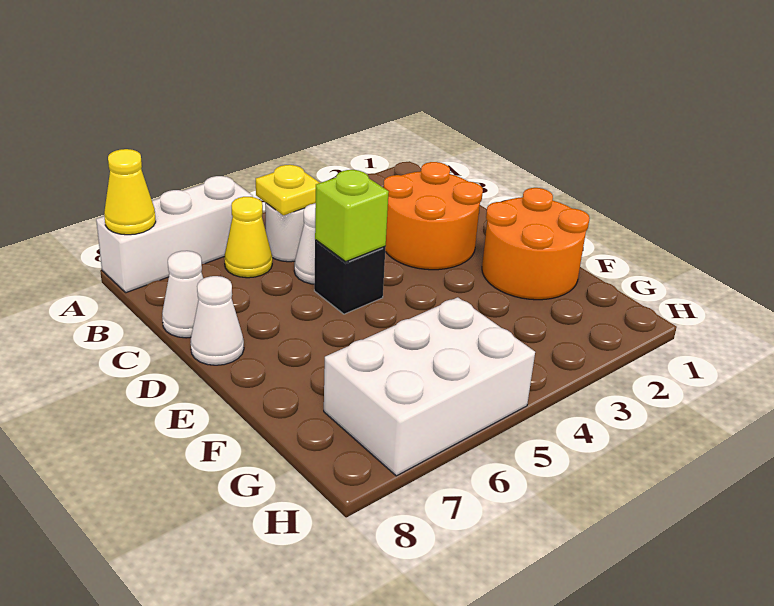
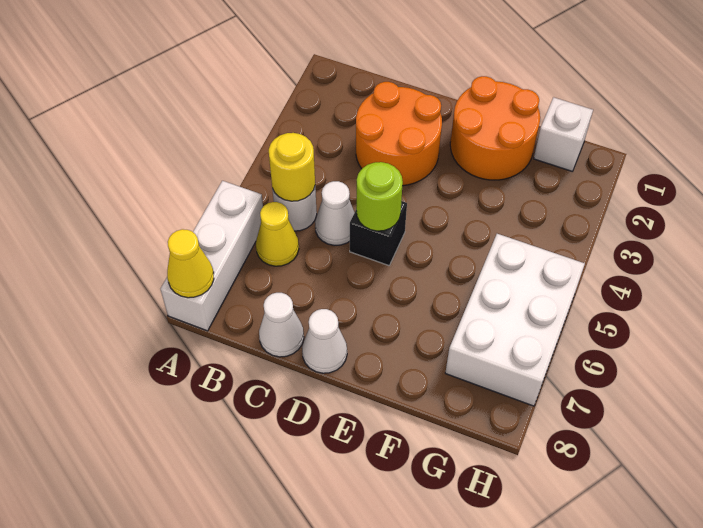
yellow 1x1 plate [256,165,320,215] -> yellow 1x1 round brick [269,133,315,201]
lime 1x1 brick [315,170,389,261] -> lime 1x1 round brick [356,162,403,231]
none -> white 1x1 brick [534,97,593,171]

